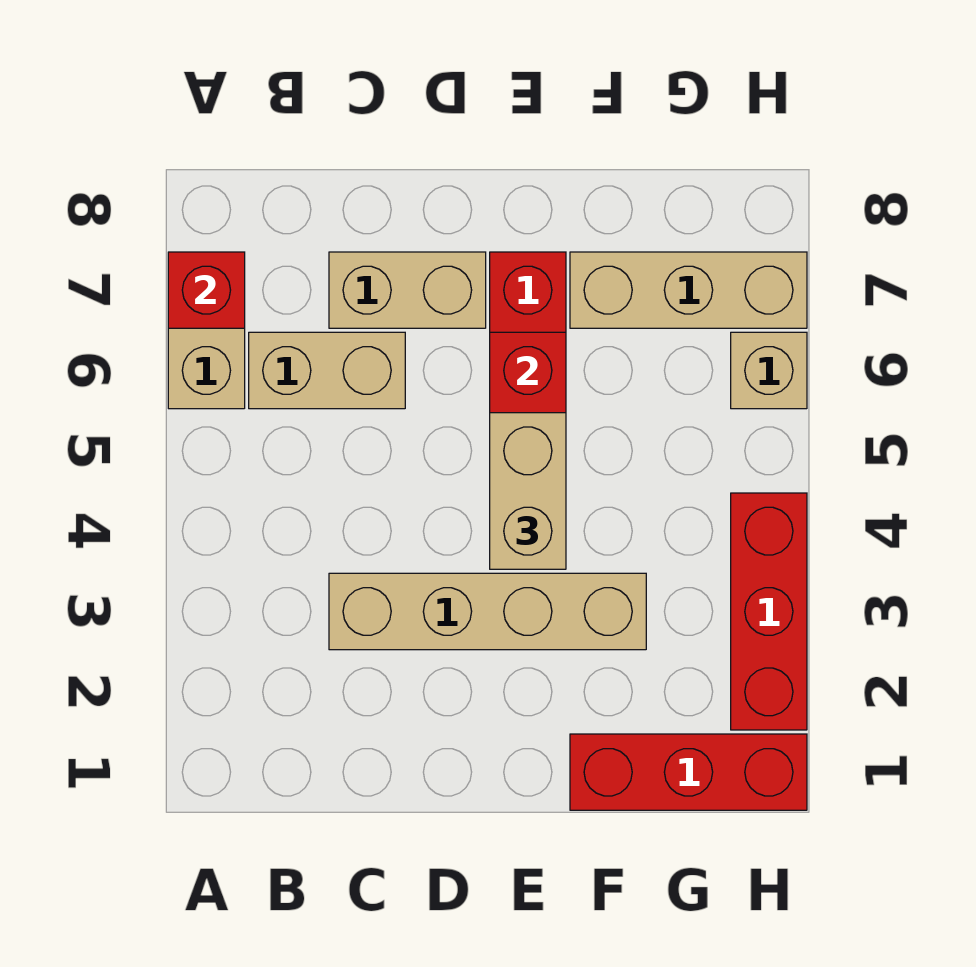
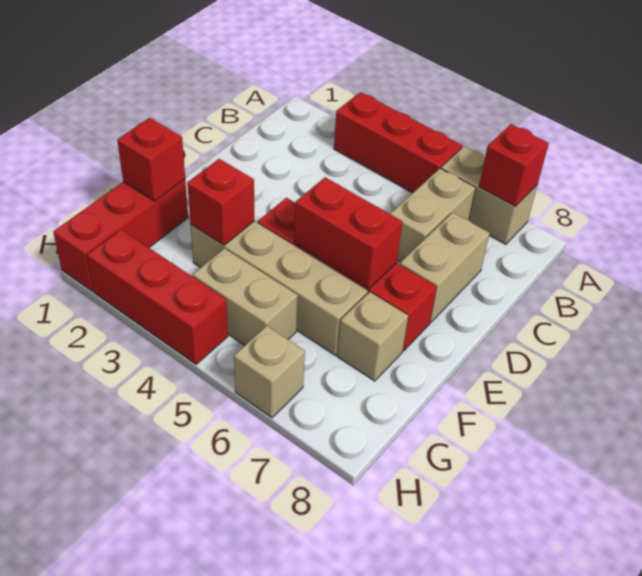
none -> red 1x3 brick [334,92,463,193]
tan 1x4 brick [329,573,646,650] -> tan 1x4 brick turned to [191,221,368,355]
tan 1x2 brick [490,413,566,569] -> tan 1x2 brick moved to [193,248,298,345]
none -> red 1x1 brick [117,118,185,201]
none -> red 1x1 brick [187,159,254,245]
tan 1x3 brick [570,252,807,328] -> tan 1x1 brick [337,292,408,381]

